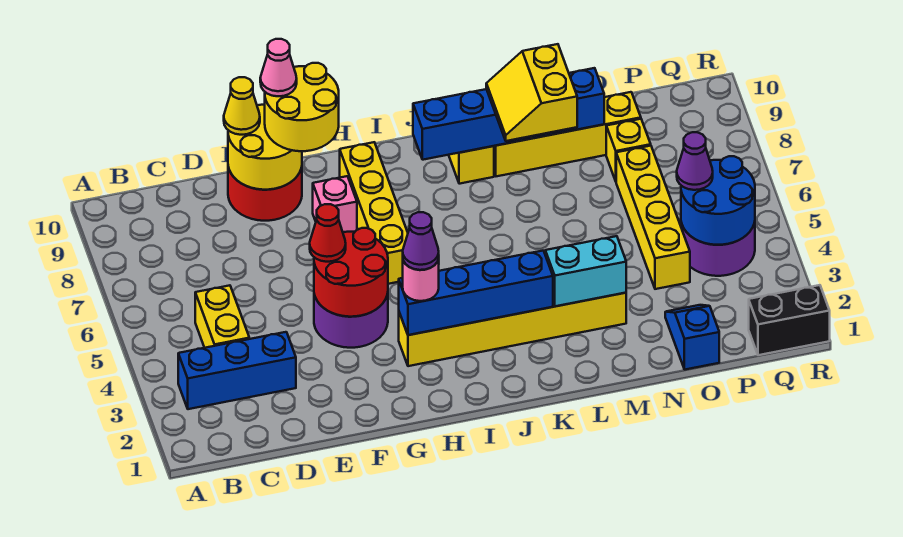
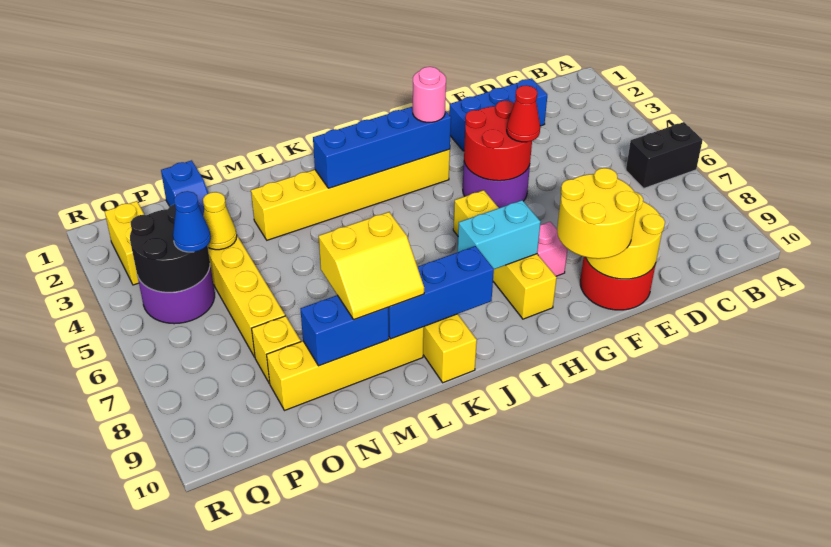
blue 1x3 brick [178,332,296,409] -> blue 1x3 brick moved to [449,78,547,151]
yellow 1x2 brick [195,285,249,348] -> yellow 1x2 brick moved to [105,201,144,285]
yellow 1x1 cone [224,77,260,135] -> yellow 1x1 cone moved to [203,192,237,250]
pink 1x1 cone [260,39,297,96] -> none
purple 1x1 cone [403,212,439,270] -> none
cyan 1x2 brick [545,236,626,306] -> cyan 1x2 brick moved to [458,200,541,269]
yellow 2x2 slope [486,44,577,141] -> yellow 2x2 slope turned to [319,212,424,320]
blue 2x2 round brick [681,156,755,245] -> black 2x2 round brick [130,204,210,292]
purple 1x1 cone [677,132,713,190] -> blue 1x1 cone [173,191,211,252]
black 1x2 brick [749,285,830,355] -> black 1x2 brick moved to [626,122,703,188]

